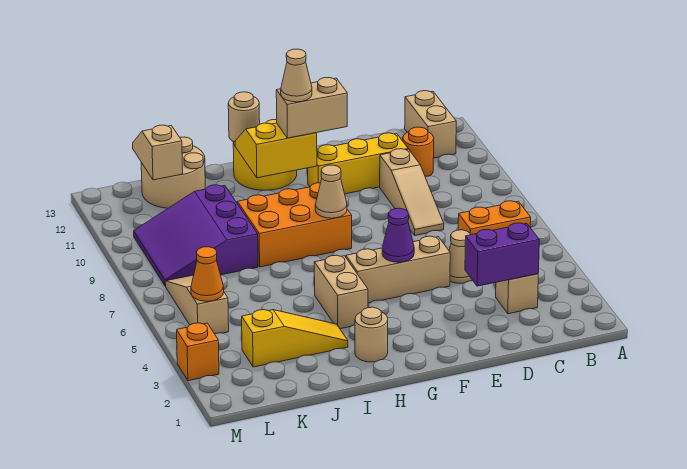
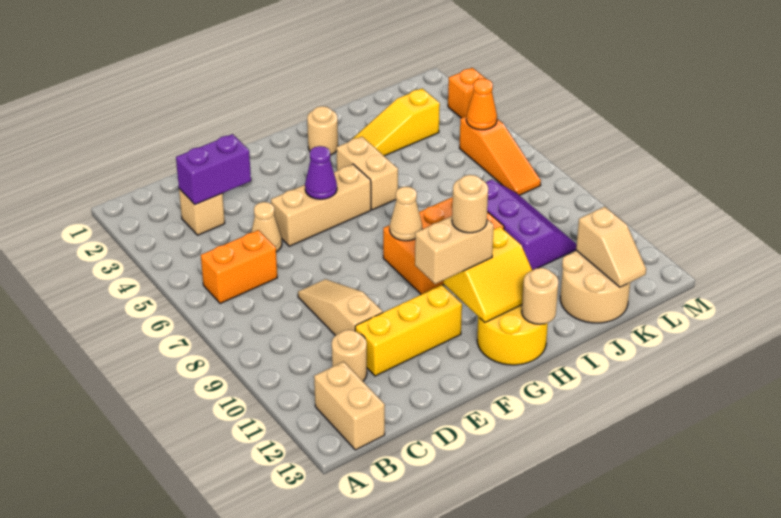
orange 1x1 round brick [403,127,434,177] -> tan 1x1 round brick [332,330,367,381]
tan 1x1 cone [281,49,312,102] -> tan 1x1 round brick [452,175,488,233]
purple 3x3 slope [134,185,258,286] -> purple 2x3 slope [486,180,577,270]
tan 1x3 slope [165,275,229,334] -> orange 1x3 slope [459,116,541,195]

